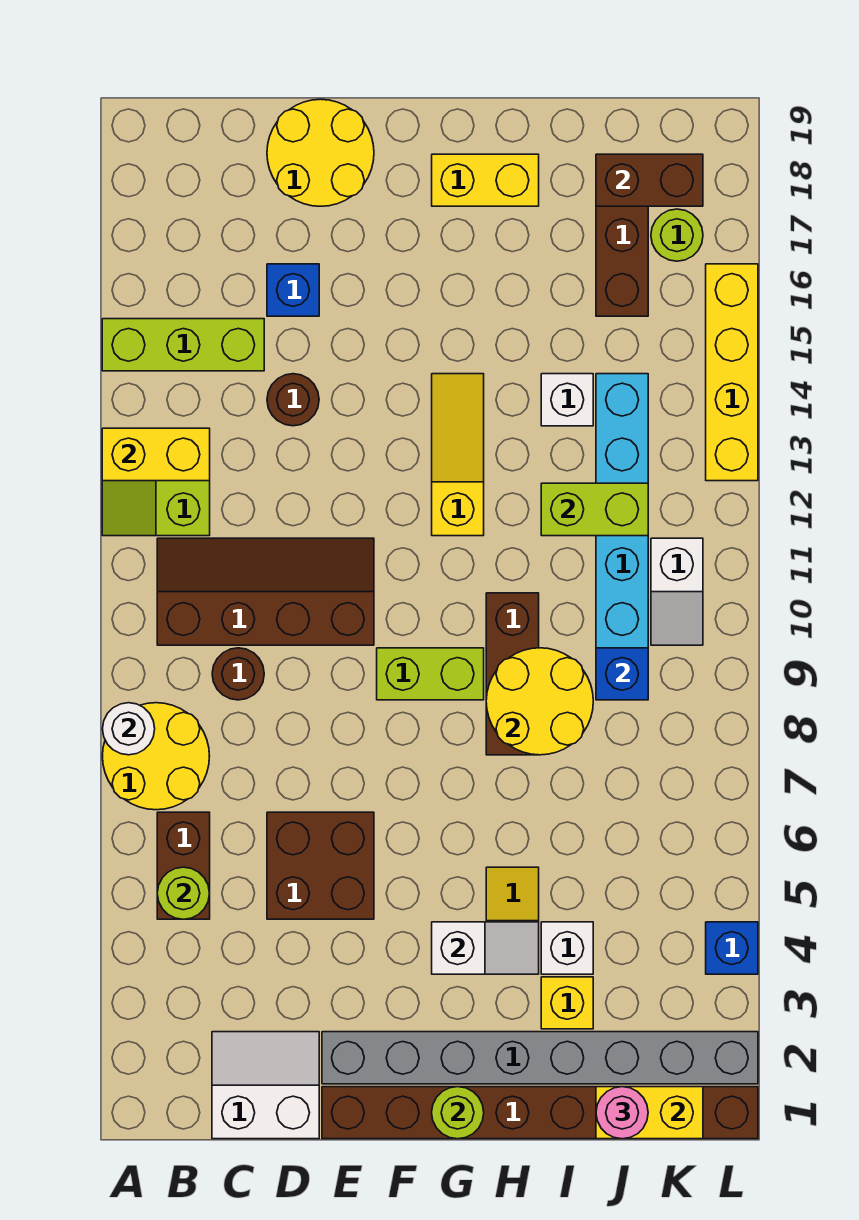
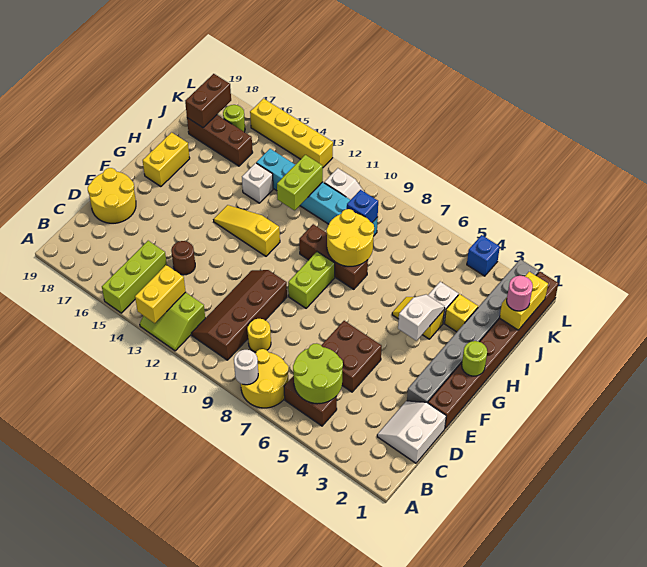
lime 1x1 round brick [157,867,210,919] -> lime 2x2 round brick [293,343,343,404]
brown 1x1 round brick [212,648,264,700] -> yellow 1x1 round brick [247,319,271,352]
blue 1x1 brick [267,264,319,316] -> none

